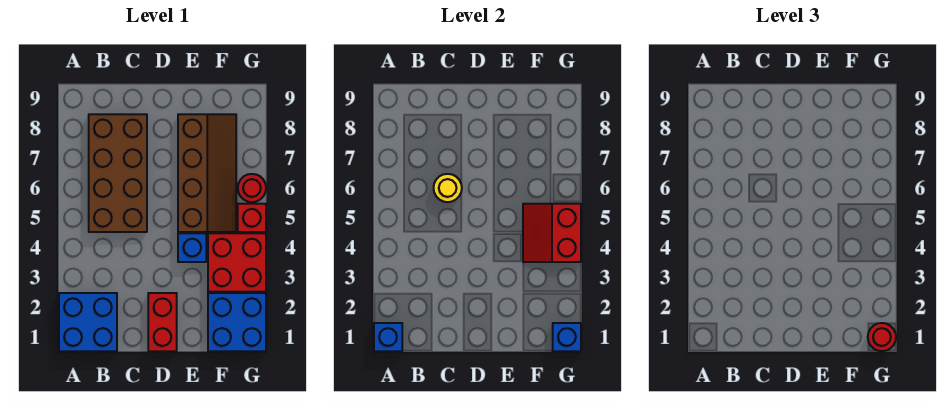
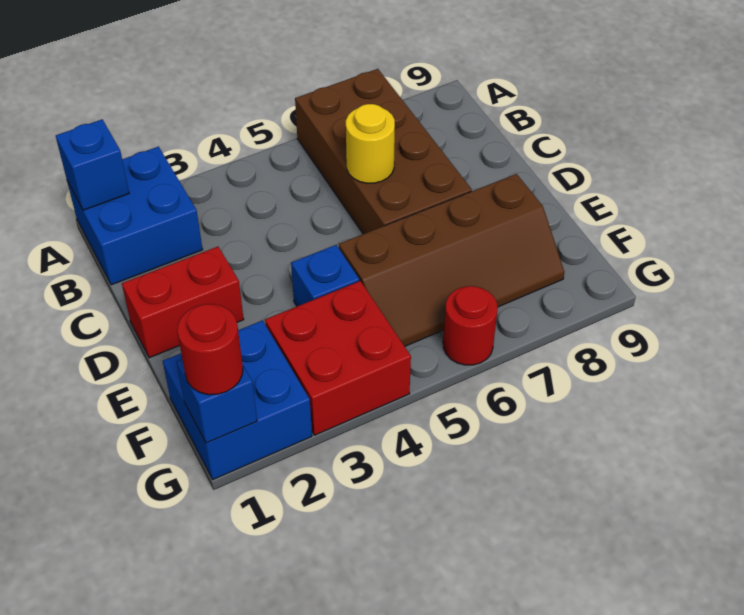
brown 2x4 brick [89,114,147,232] -> brown 2x4 brick turned to [295,69,472,234]
red 2x2 slope [523,204,581,262] -> none
red 1x1 brick [238,204,266,232] -> none

